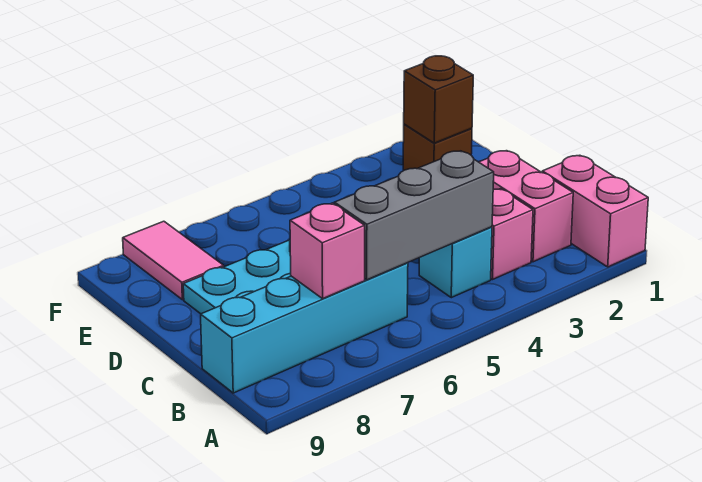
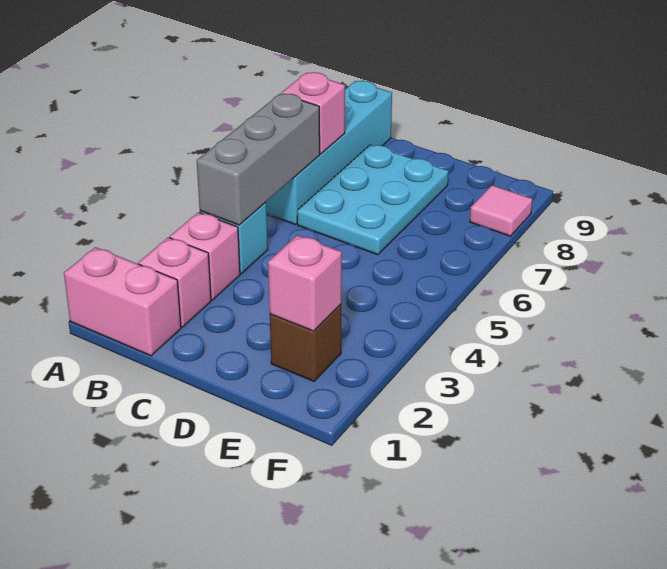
pink 1x2 brick [479,151,573,262] -> pink 1x1 brick [138,237,211,327]
brown 1x1 brick [404,56,473,143] -> pink 1x1 brick [268,235,342,331]
pink 1x2 tile [123,221,224,300] -> pink 1x1 tile [470,185,532,236]

